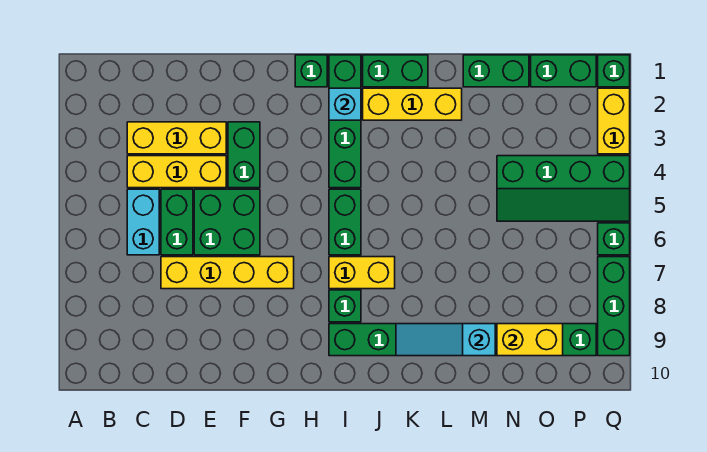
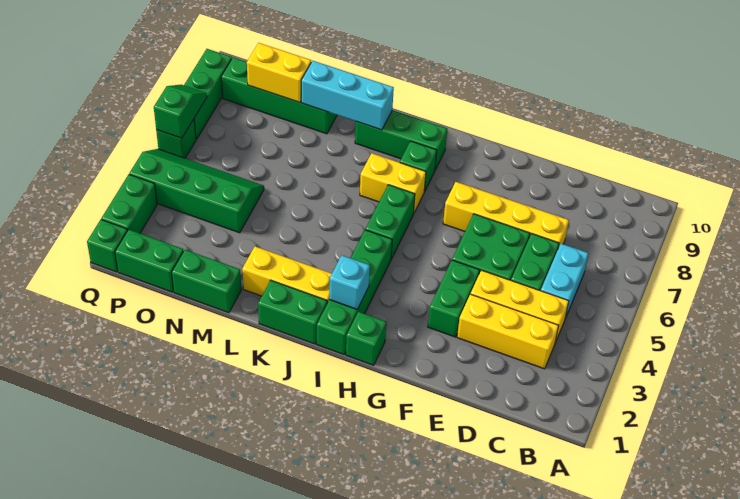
cyan 1x3 slope [396,324,495,356] -> cyan 1x3 brick [301,61,394,130]
yellow 1x2 brick [598,88,630,154] -> green 1x2 brick [101,175,157,233]
none -> green 1x2 slope [154,85,207,138]

